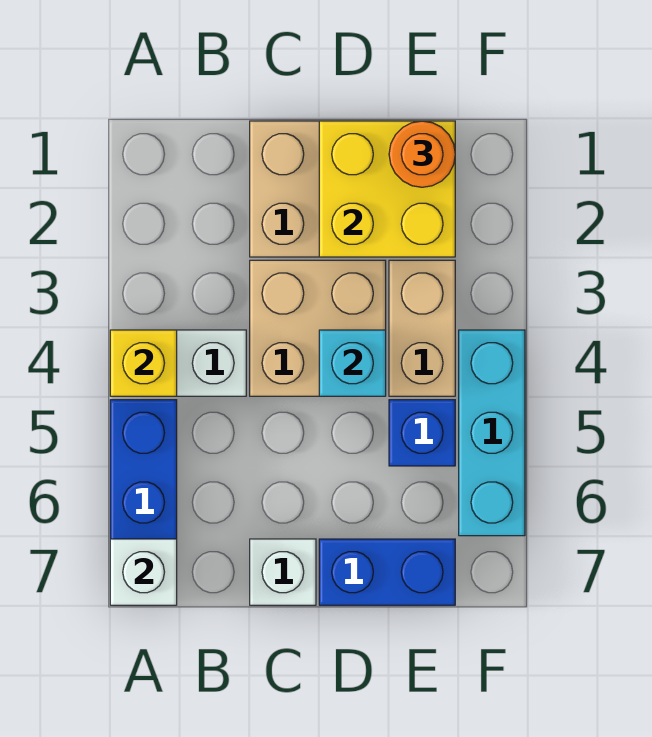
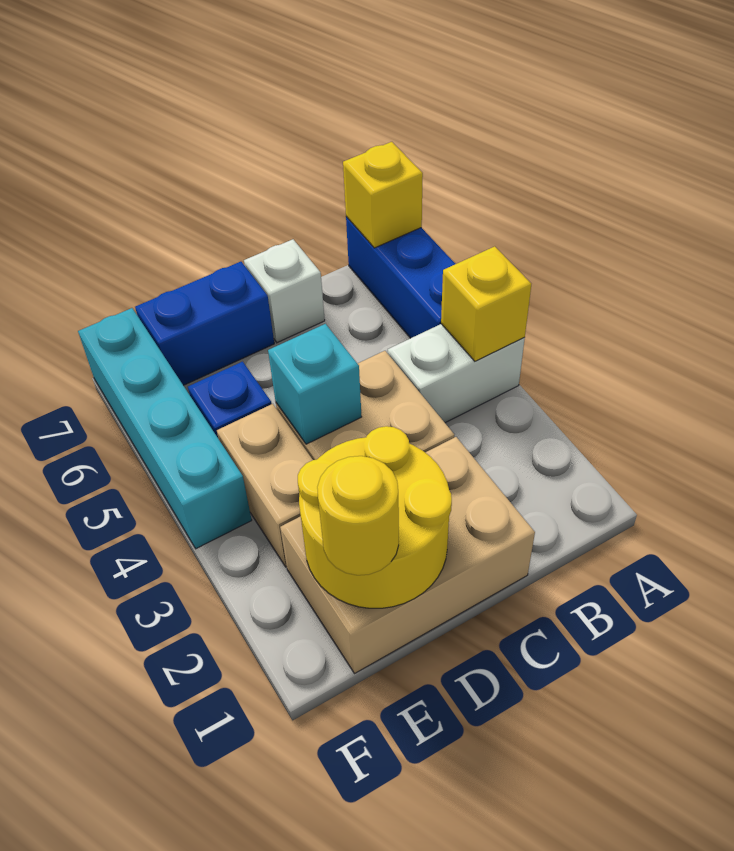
white 1x1 brick [110,539,177,605] -> yellow 1x1 brick [343,142,423,248]
yellow 2x2 brick [319,121,455,257] -> yellow 2x2 round brick [298,426,452,608]
orange 1x1 round brick [389,121,455,187] -> yellow 1x1 round brick [317,456,399,575]
cyan 1x3 brick [459,330,525,536] -> cyan 1x4 brick [78,308,252,549]

